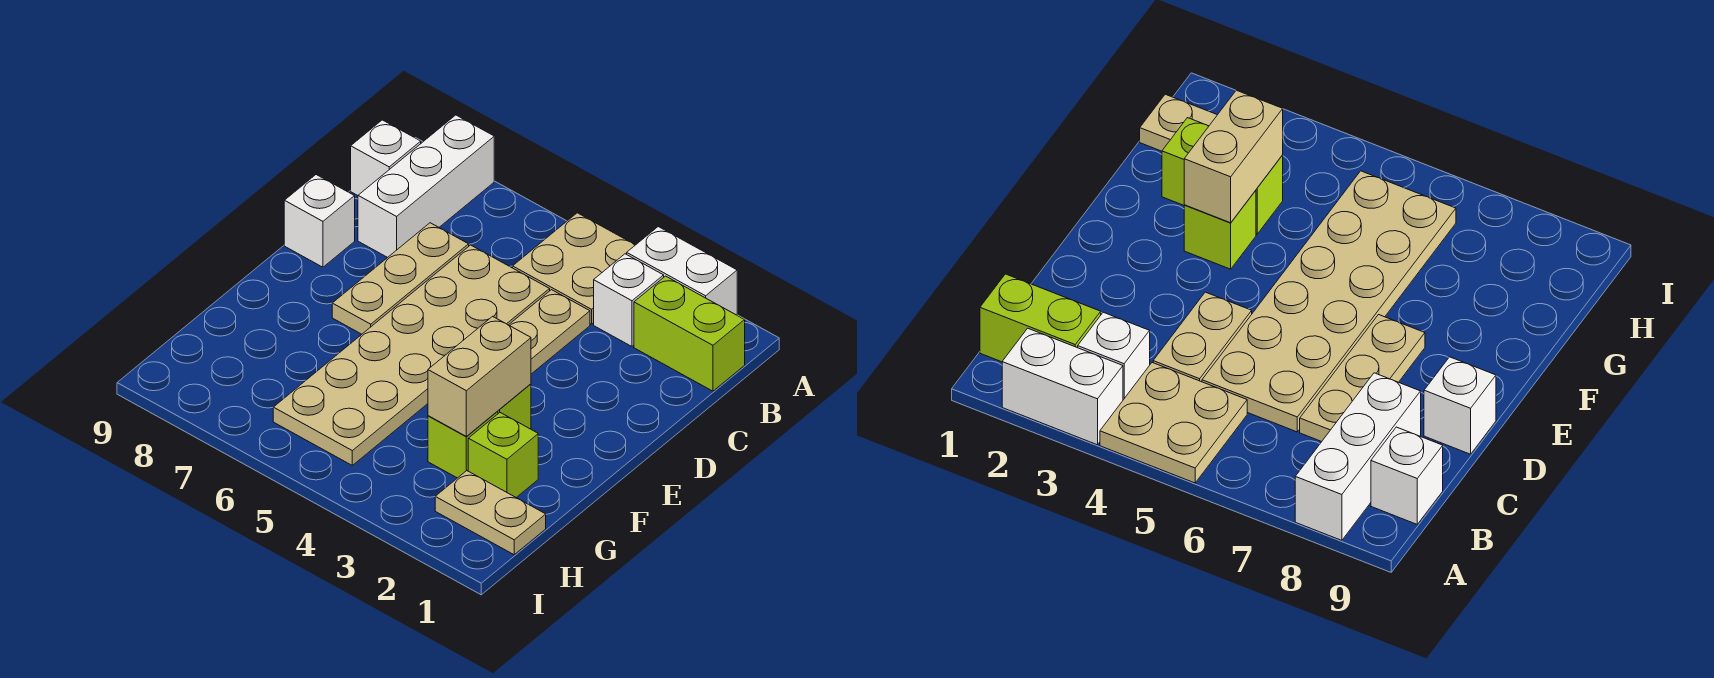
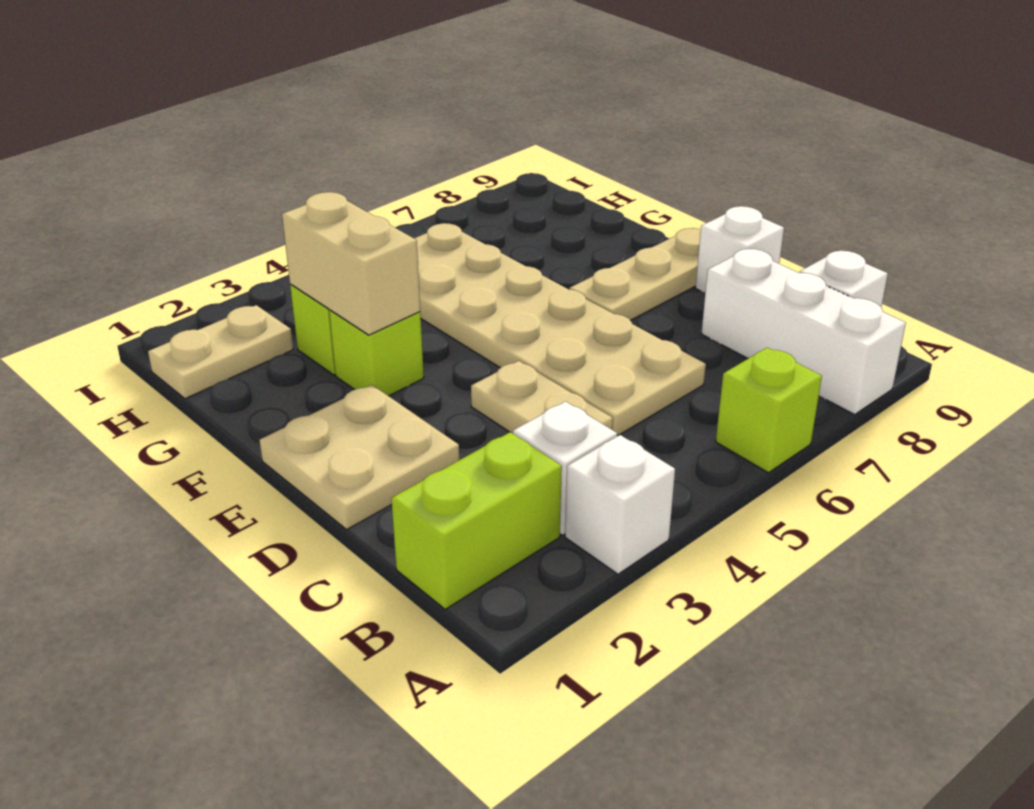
white 1x2 brick [627,227,737,315] -> white 1x1 brick [565,435,675,574]
tan 2x2 plate [513,213,635,324] -> tan 2x2 plate moved to [259,385,459,529]
tan 1x3 plate [332,223,469,334] -> tan 1x3 plate turned to [569,228,701,321]
lime 1x1 brick [468,413,538,498] -> lime 1x1 brick moved to [716,348,822,473]

